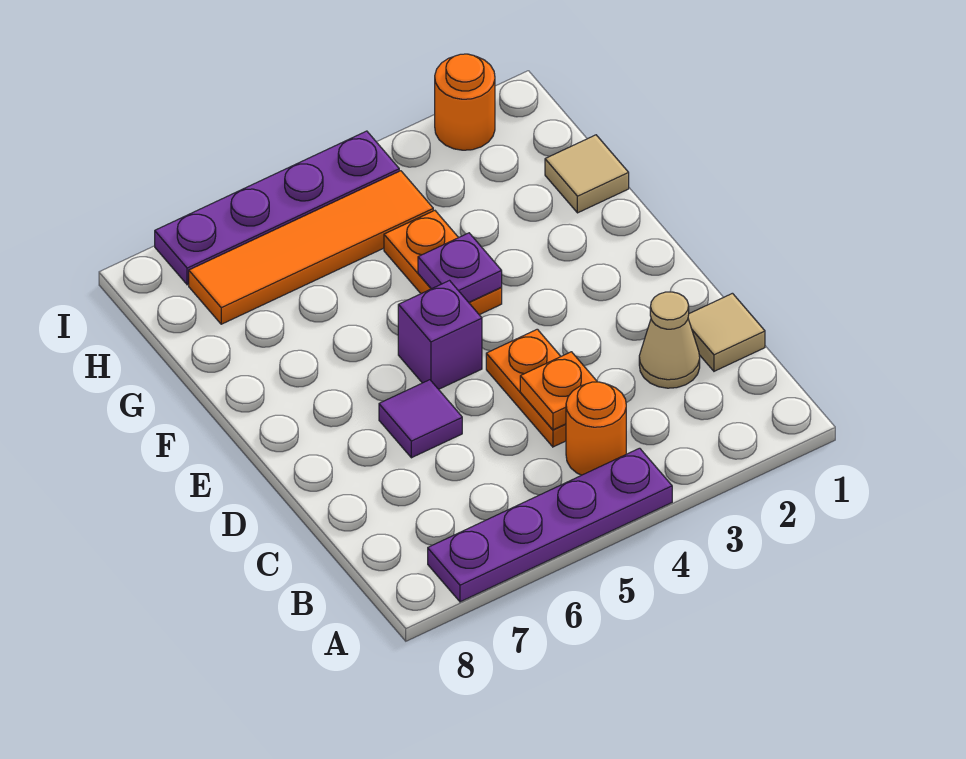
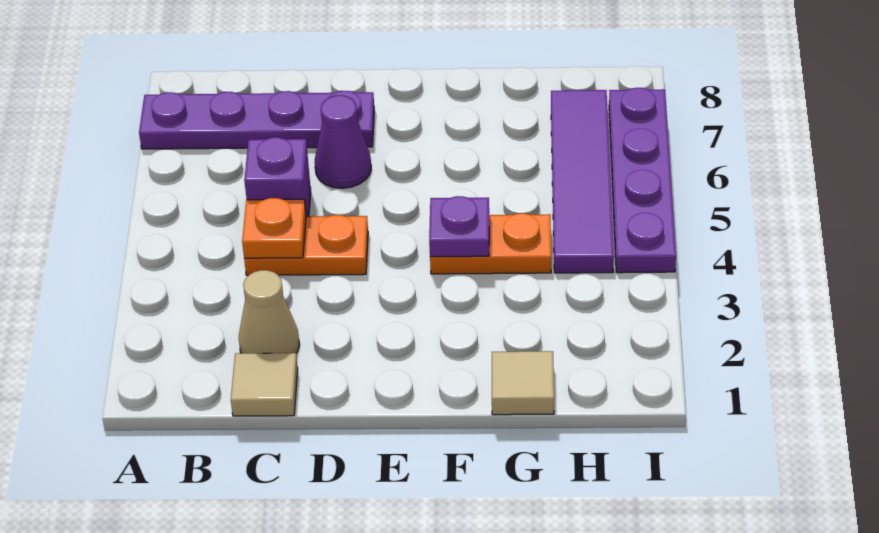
purple 1x4 plate [428,448,672,602] -> purple 1x4 plate turned to [139,91,374,149]
orange 1x1 round brick [566,382,626,475] -> none
purple 1x1 tile [379,380,462,458] -> purple 1x1 cone [315,95,371,188]
purple 1x1 brick [398,281,482,389] -> purple 1x1 brick moved to [244,137,311,217]
orange 1x4 tile [189,171,433,324] -> purple 1x4 tile [551,90,614,273]
orange 1x1 round brick [435,54,495,150] -> none

